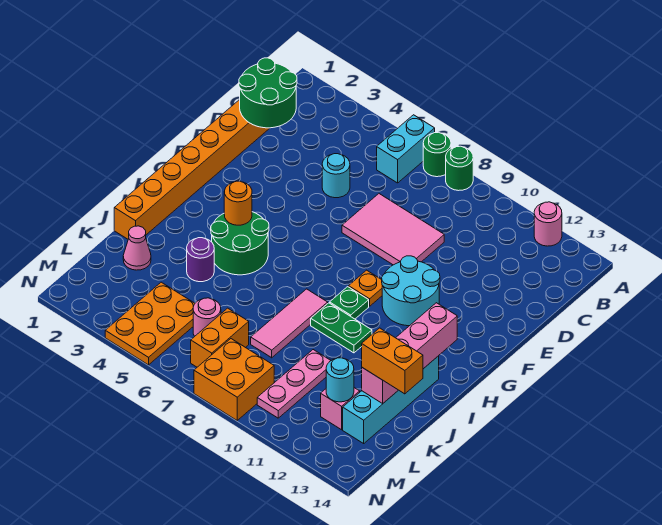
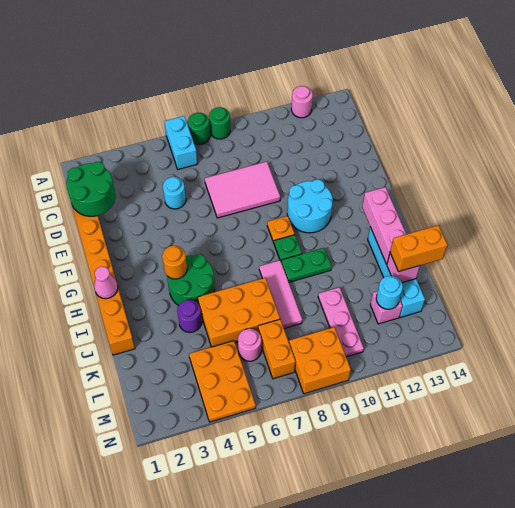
none -> orange 2x3 brick [198,278,280,347]
pink 1x1 cone [123,226,151,270] -> pink 1x1 cone moved to [94,267,118,299]

